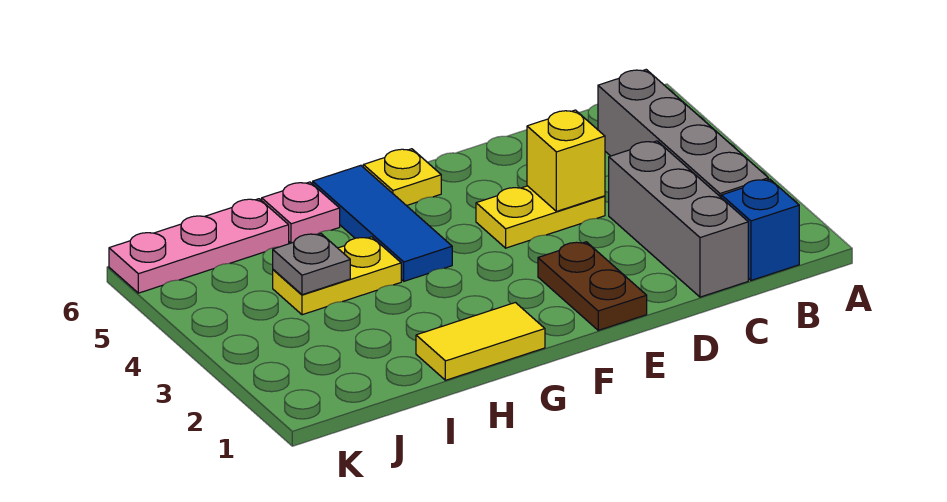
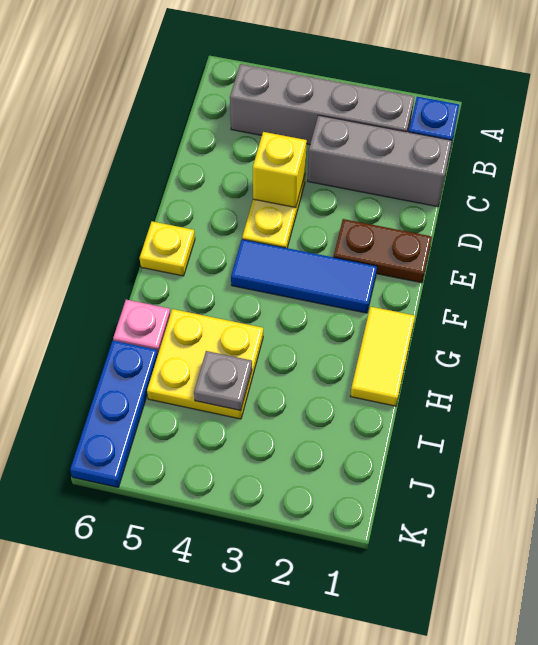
blue 1x3 tile [313,165,452,281] -> blue 1x3 tile moved to [231,239,377,313]
yellow 1x2 plate [273,237,401,315] -> yellow 2x2 plate [147,309,263,419]
pink 1x3 plate [109,199,289,293] -> blue 1x3 plate [70,341,158,487]

